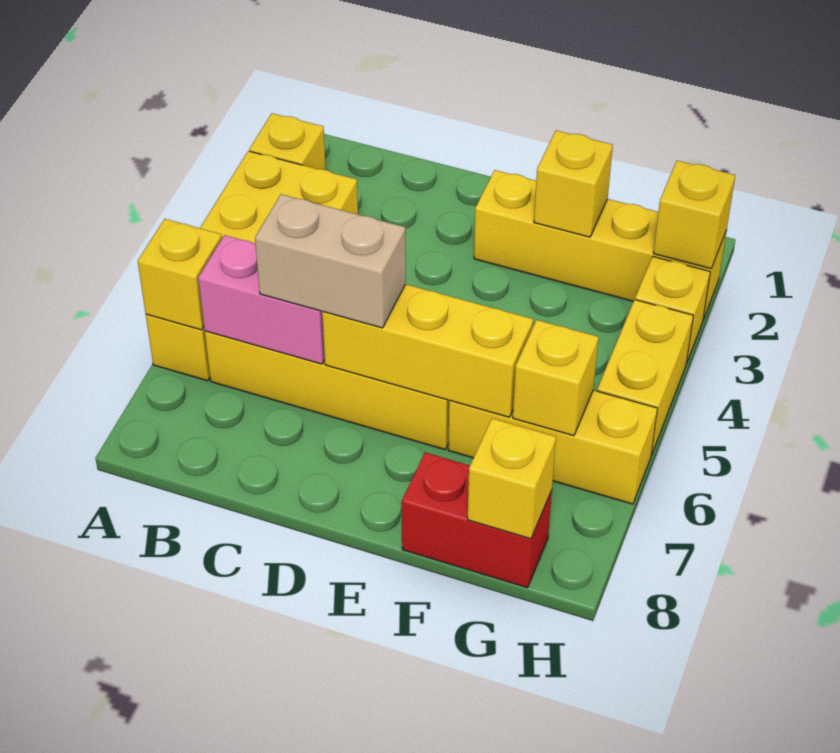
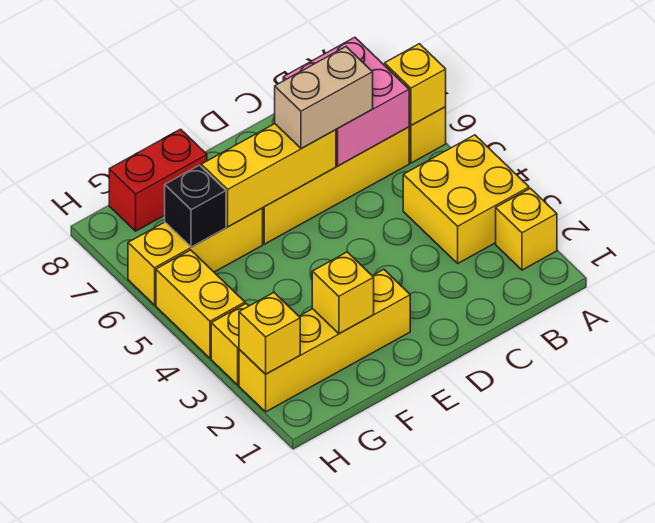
pink 1x2 brick [198,235,325,364] -> pink 2x2 brick [283,37,409,166]
yellow 1x1 brick [513,320,599,436] -> black 1x1 brick [165,165,226,247]
yellow 1x1 brick [468,418,556,539] -> none

